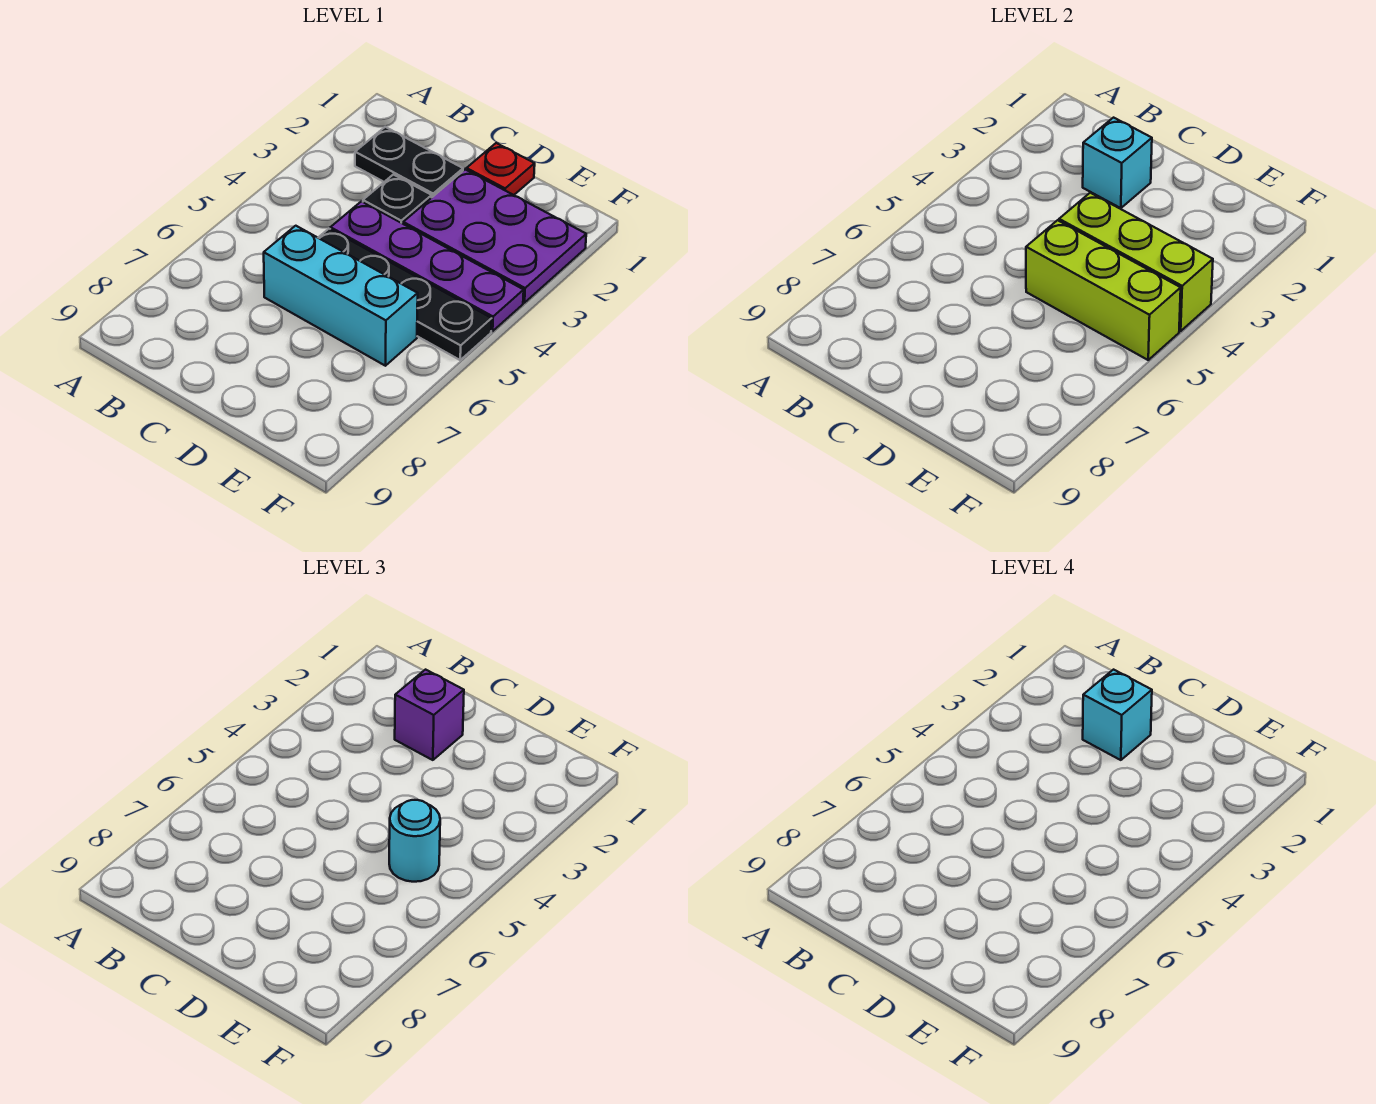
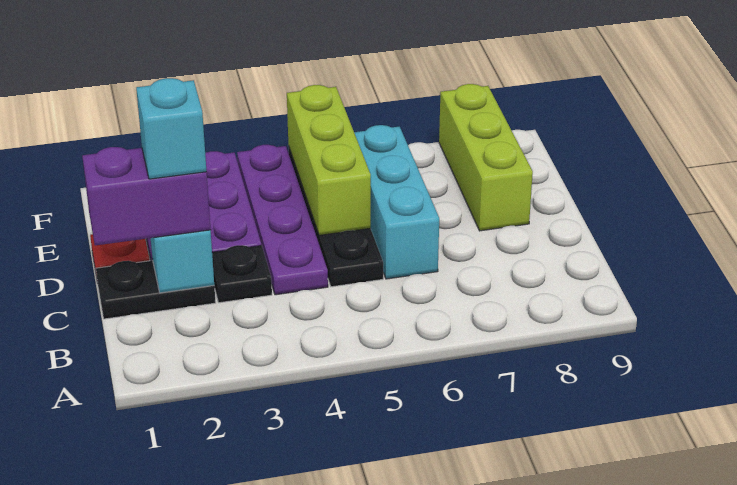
black 1x2 plate [355,127,463,197] -> black 1x2 plate turned to [96,260,216,319]
purple 1x1 brick [395,670,464,760] -> purple 1x2 brick [82,147,211,245]
lime 1x3 brick [1059,193,1213,331] -> lime 1x3 brick moved to [439,84,533,231]
cyan 1x1 round brick [389,800,440,882] -> none

